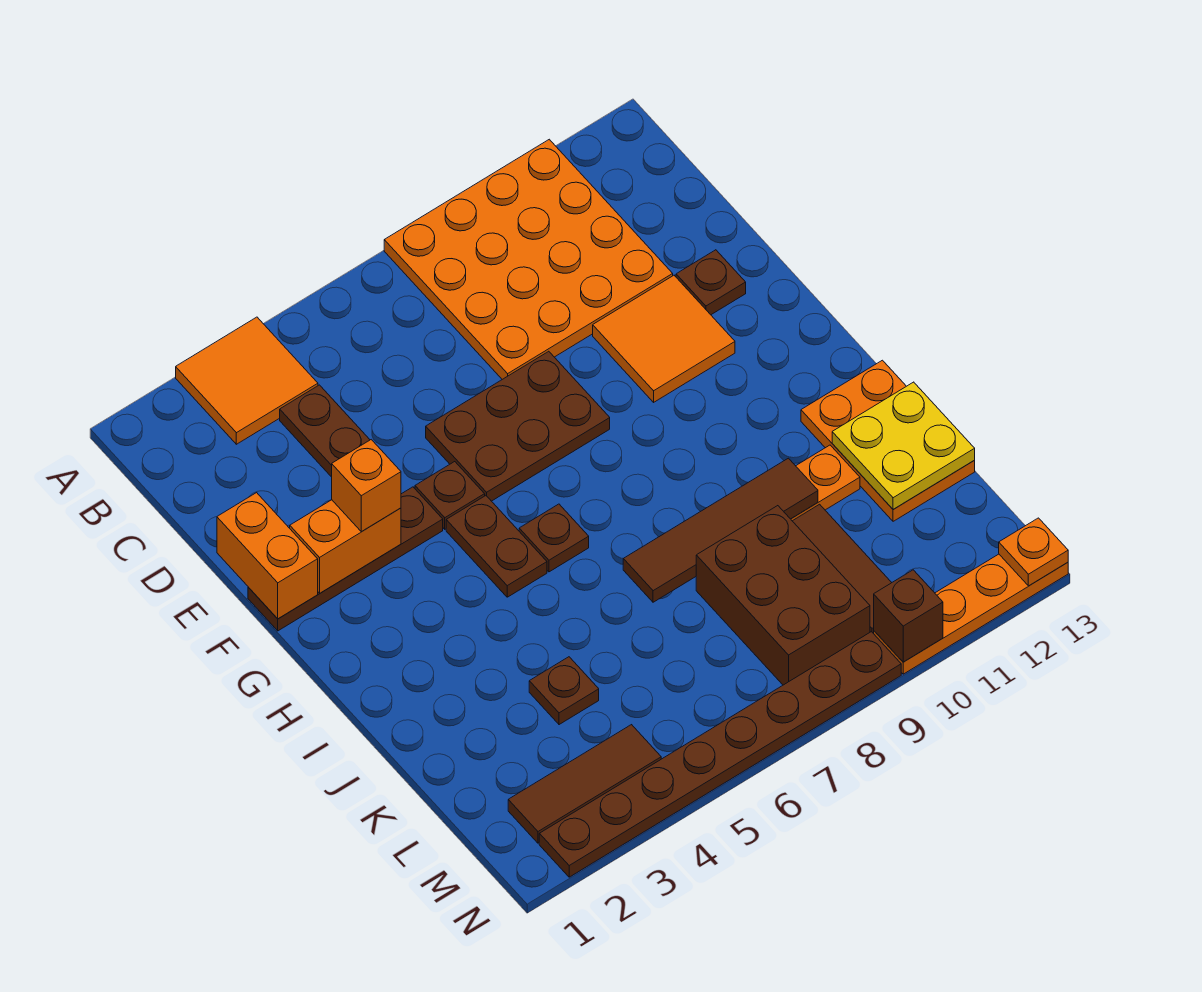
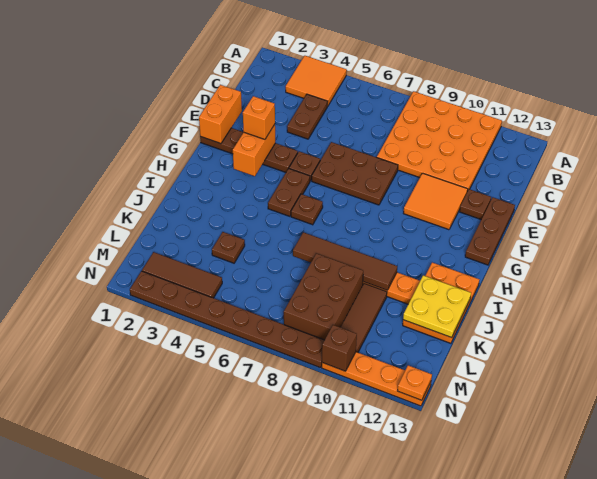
none -> brown 1x3 plate [465,197,515,265]
orange 1x2 brick [290,500,401,593] -> orange 1x2 brick turned to [233,124,275,176]

